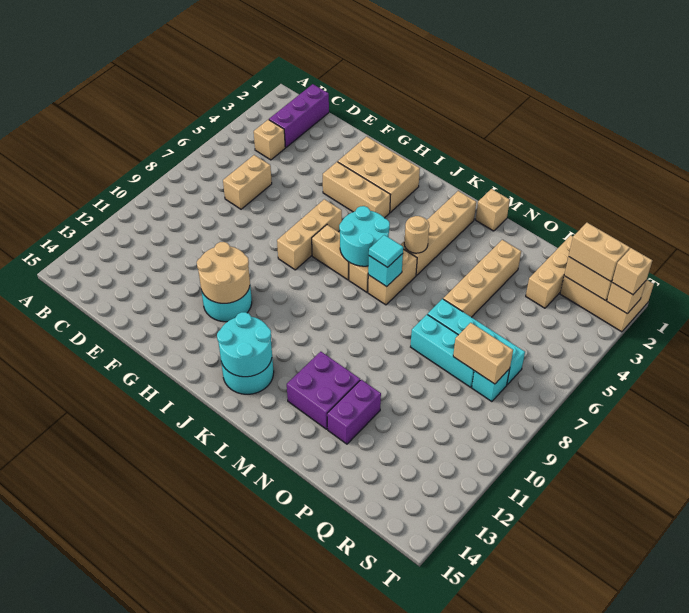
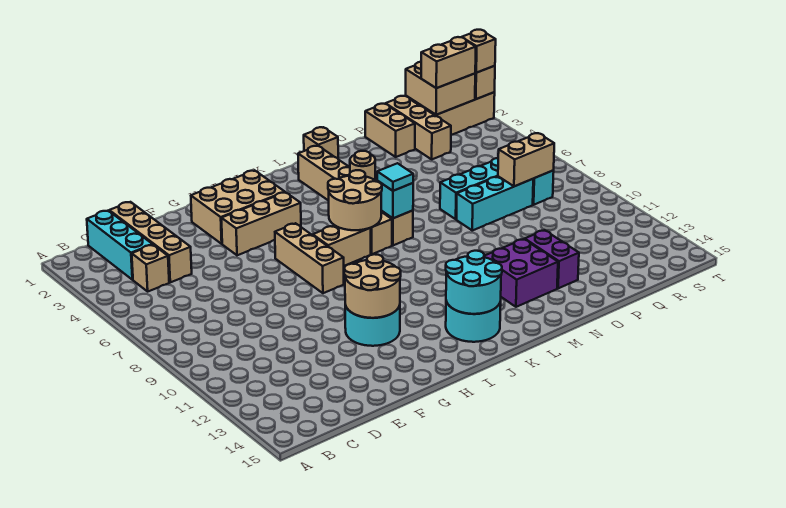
purple 1x3 brick [269,84,329,148] -> cyan 1x3 brick [87,211,153,280]
tan 1x2 brick [223,155,272,209] -> tan 1x2 brick moved to [365,104,415,157]
cyan 2x2 round brick [339,206,390,266] -> tan 2x2 round brick [328,170,382,230]
tan 1x4 brick [443,240,521,317] -> tan 1x4 brick moved to [109,202,192,282]

